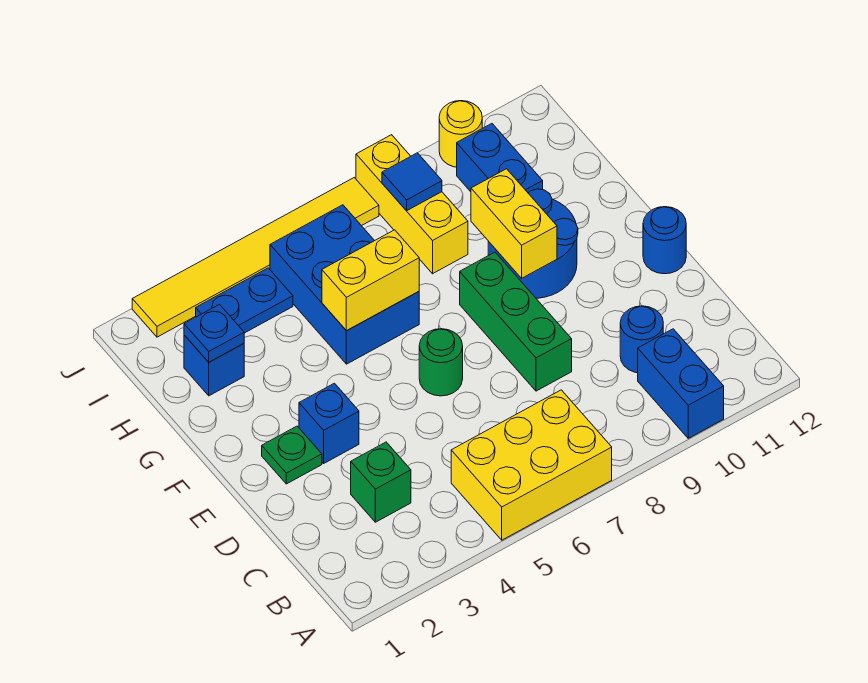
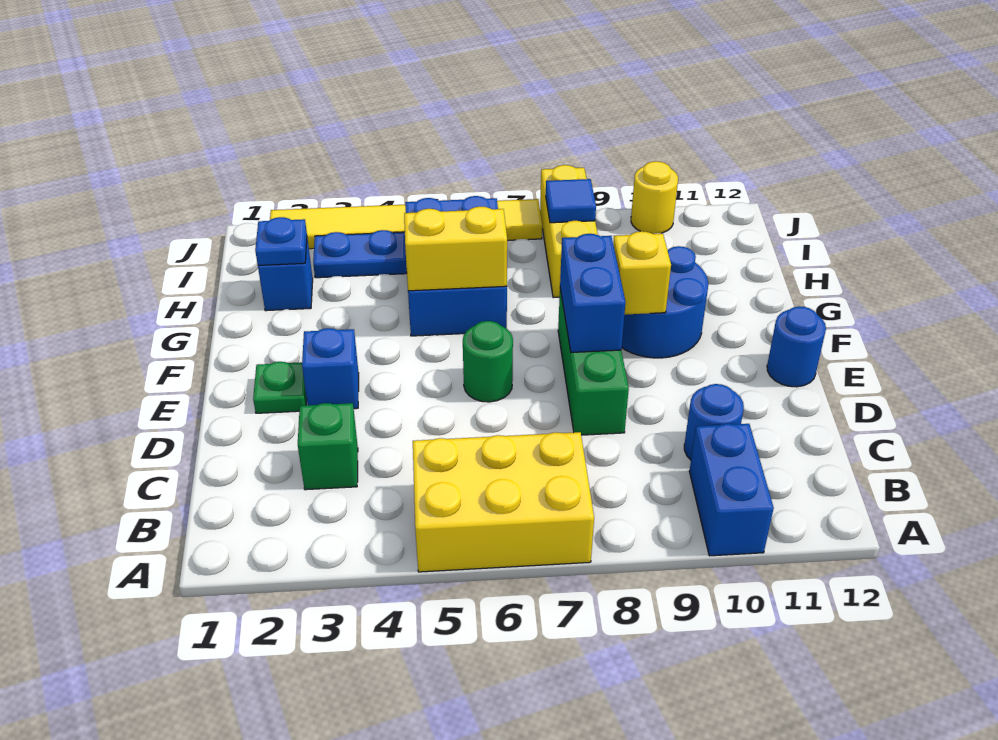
yellow 1x2 brick [471,169,557,278] -> yellow 1x1 brick [613,231,671,315]
blue 1x2 brick [457,124,543,193] -> blue 1x2 brick moved to [560,234,626,352]

